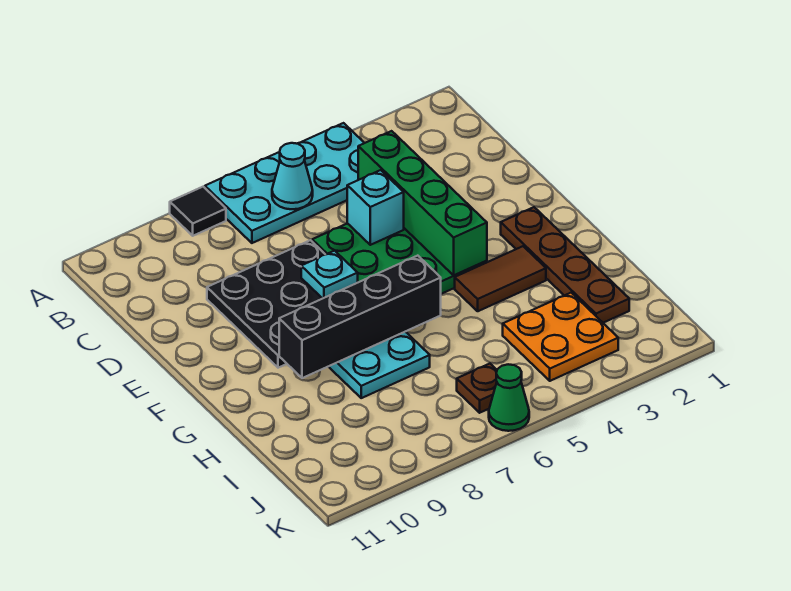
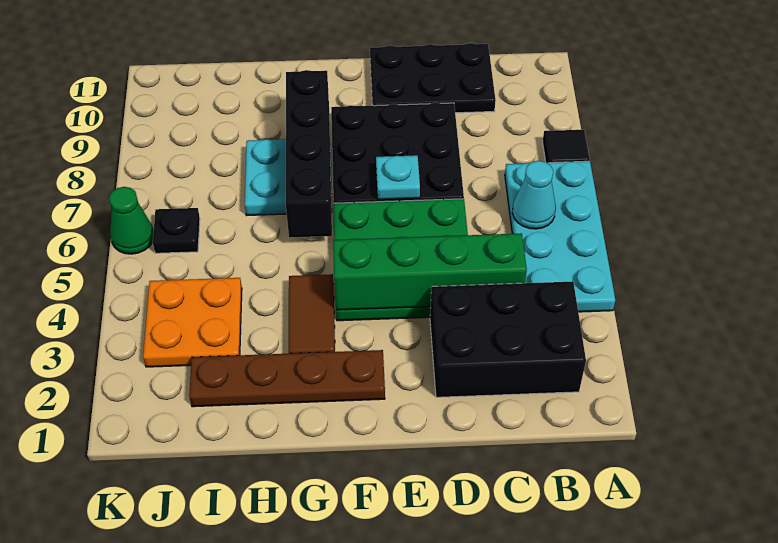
none -> black 2x3 brick [430,281,586,397]
none -> black 2x3 plate [370,43,496,113]
cyan 1x1 brick [347,170,404,245] -> none
brown 1x1 plate [457,364,497,413] -> black 1x1 plate [153,208,200,253]

